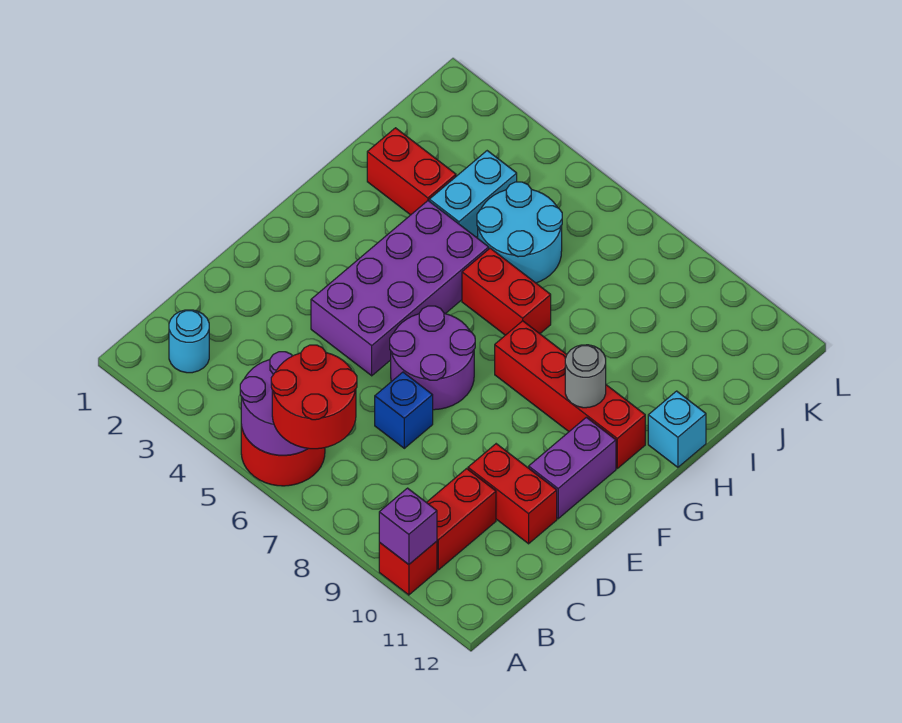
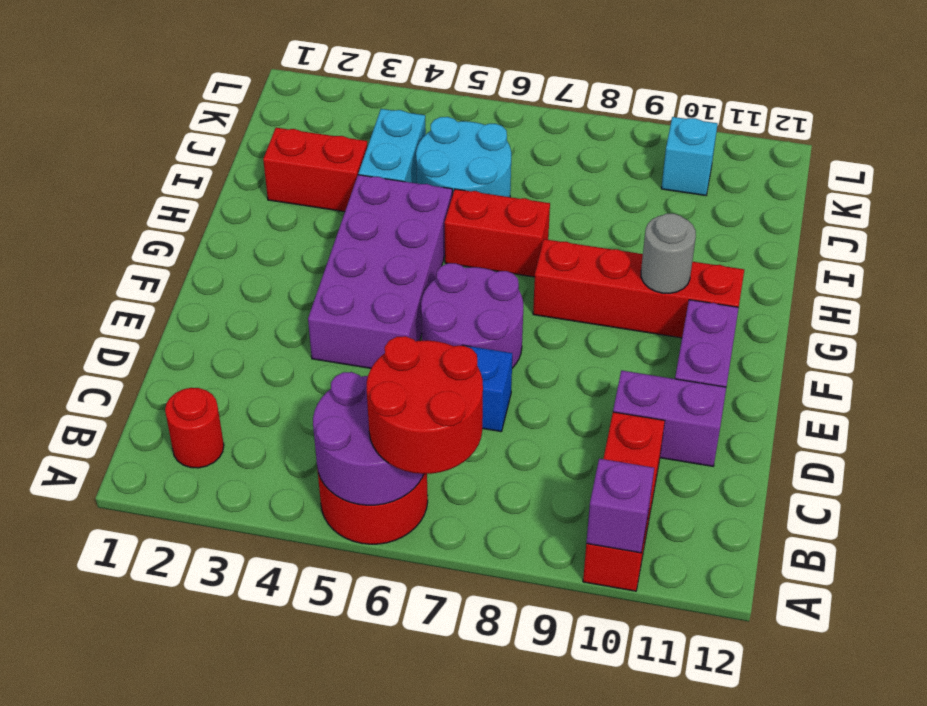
cyan 1x1 round brick [169,310,209,373] -> red 1x1 round brick [165,388,224,468]
red 1x2 brick [468,444,557,544] -> purple 1x2 brick [613,371,726,466]
cyan 1x1 brick [648,391,706,467] -> cyan 1x1 brick moved to [661,117,718,196]

